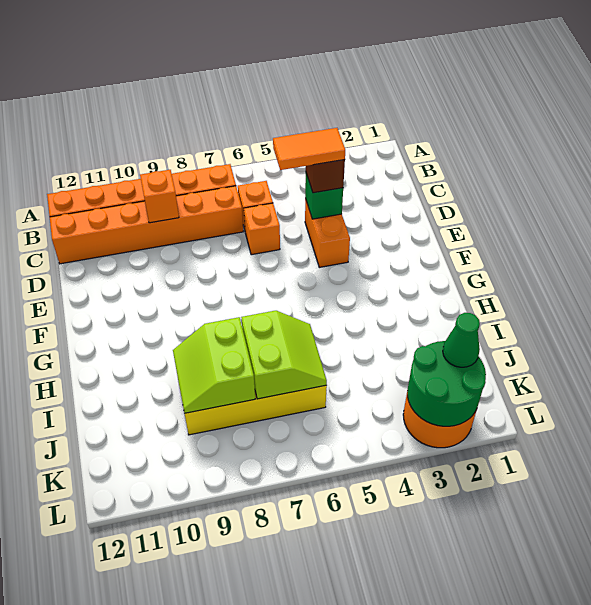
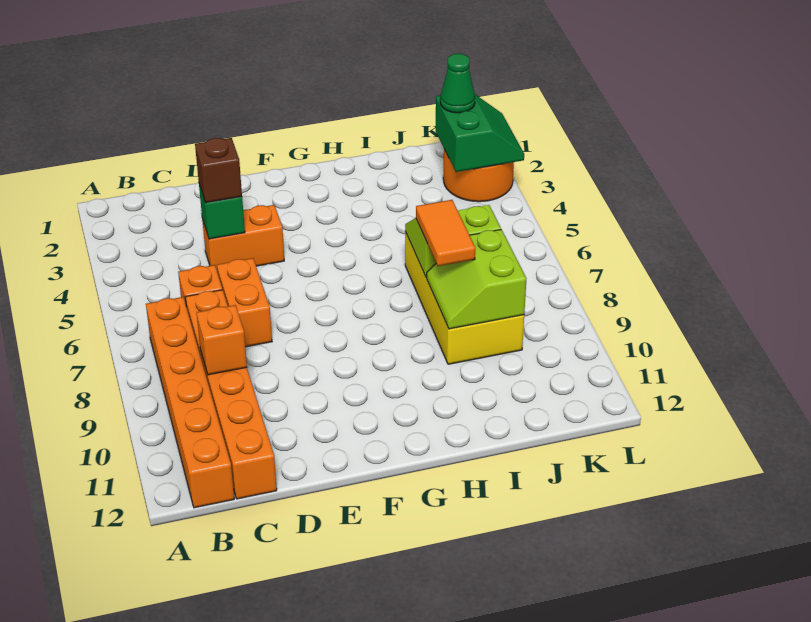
orange 1x2 tile [273,128,345,170] -> orange 1x2 tile moved to [416,200,475,266]
orange 1x1 brick [244,203,280,255] -> orange 1x2 brick [217,258,272,347]
lime 2x2 slope [173,317,255,413] -> lime 2x2 slope turned to [427,229,526,329]
green 2x2 round brick [407,341,486,426] -> green 2x2 slope [436,95,524,172]

